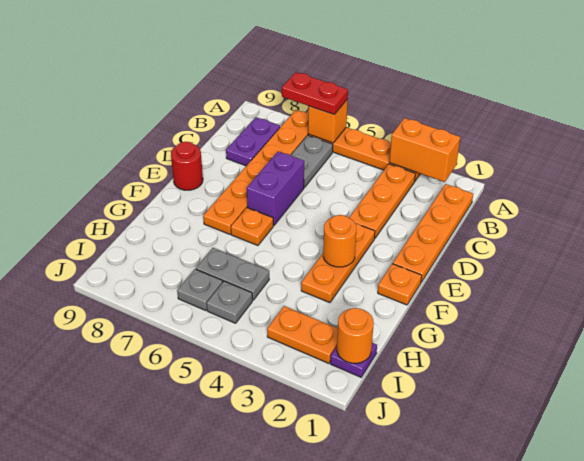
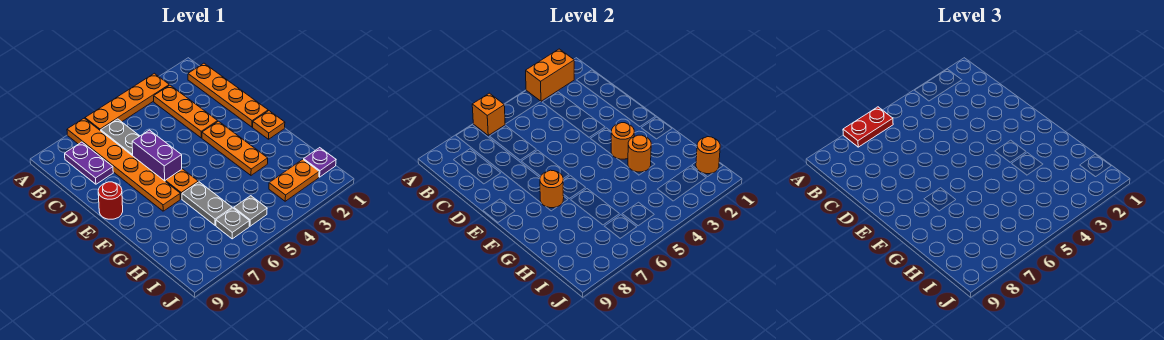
none -> orange 1x1 round brick [540,170,564,208]
none -> orange 1x1 round brick [628,135,651,172]
grey 1x2 plate [196,248,269,300] -> grey 1x2 plate turned to [182,182,232,225]

